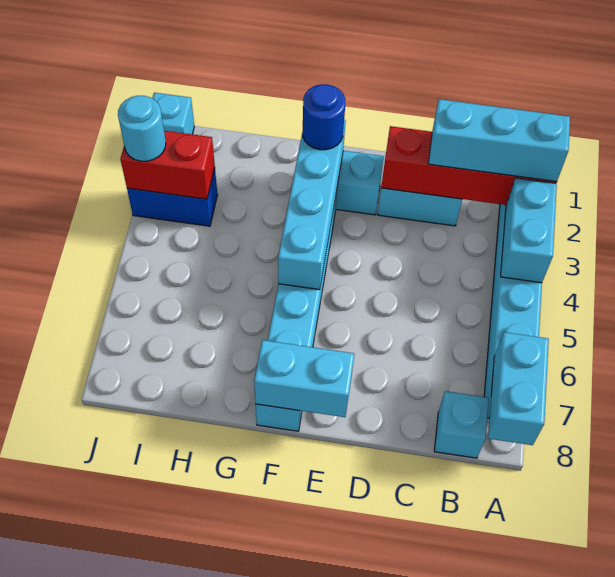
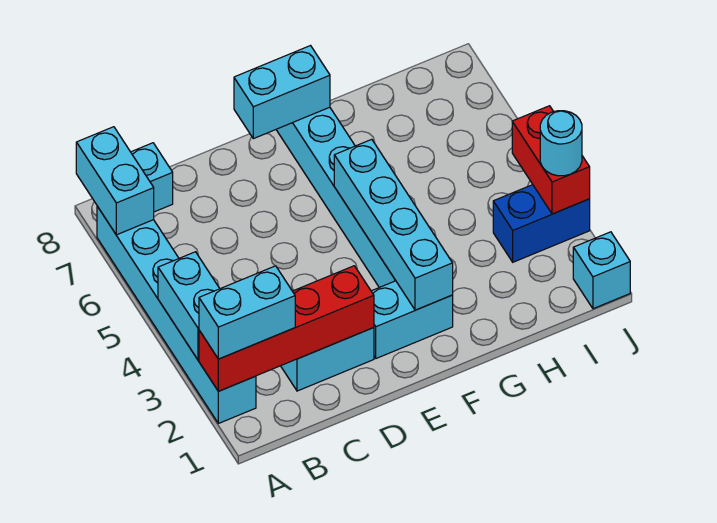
cyan 1x3 brick [428,99,570,182] -> cyan 1x2 brick [199,266,295,359]
blue 1x1 round brick [303,84,345,150] -> none
red 1x2 brick [120,131,215,199] -> red 1x2 brick turned to [512,106,590,214]

